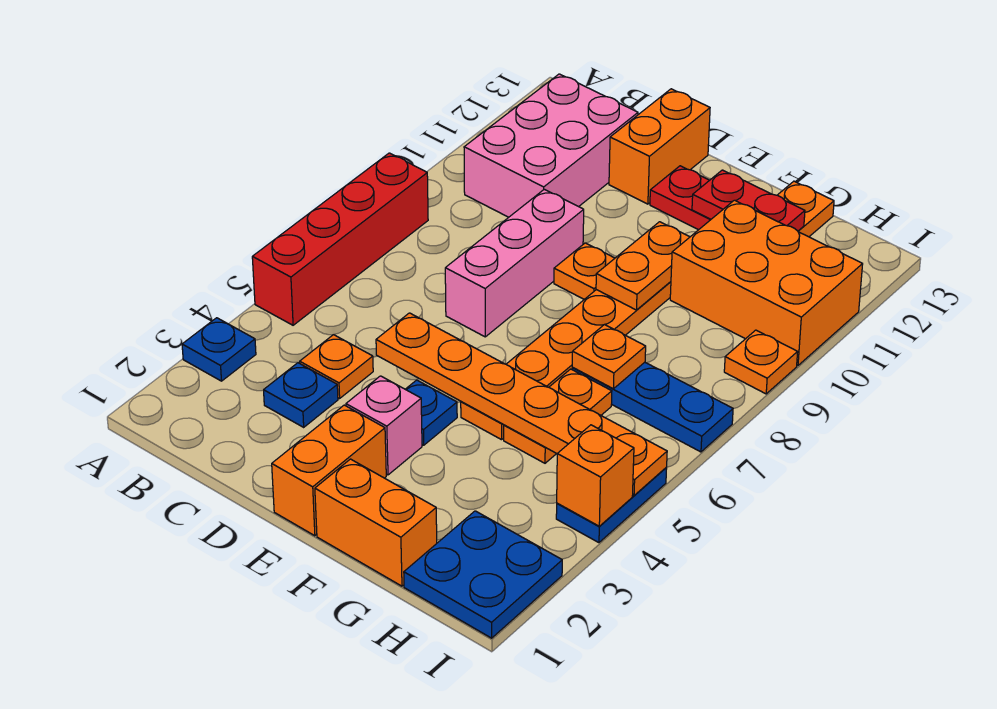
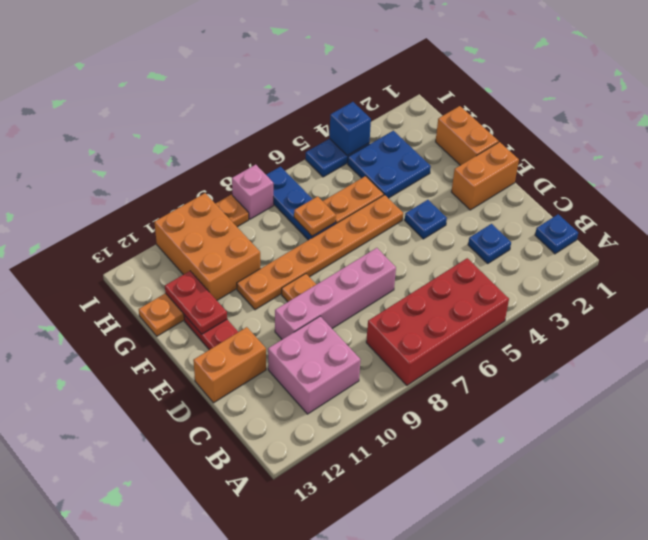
blue 1x1 plate [182,318,256,381] -> blue 1x1 plate moved to [535,214,578,254]
red 1x4 brick [252,153,428,325] -> red 2x4 brick [366,258,509,385]
pink 2x3 brick [464,74,638,217] -> pink 2x2 brick [268,316,360,414]
orange 1x1 plate [300,335,373,399] -> none
orange 1x6 plate [376,313,667,495] -> none
pink 1x3 brick [445,189,584,337] -> pink 1x4 brick [275,248,396,339]
pink 1x1 brick [346,376,422,475] -> pink 1x1 brick moved to [232,165,274,219]
orange 1x2 plate [596,222,689,310] -> none
blue 2x2 plate [404,511,562,638] -> blue 2x2 plate moved to [348,131,431,198]
orange 1x1 brick [557,425,634,526] -> blue 1x1 brick [330,102,371,156]

